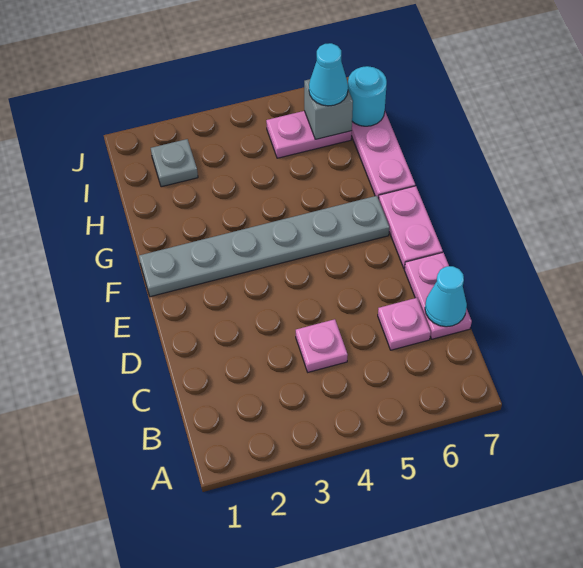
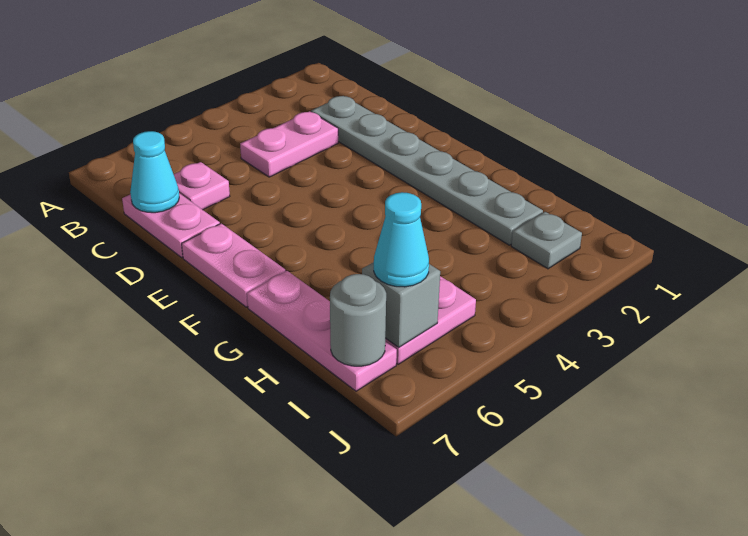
pink 1x1 plate [296,319,348,372] -> pink 1x2 plate [240,111,338,177]
grey 1x6 plate [139,196,389,297] -> grey 1x6 plate turned to [311,96,543,245]
cyan 1x1 round brick [348,66,387,126] -> grey 1x1 round brick [330,274,386,366]

